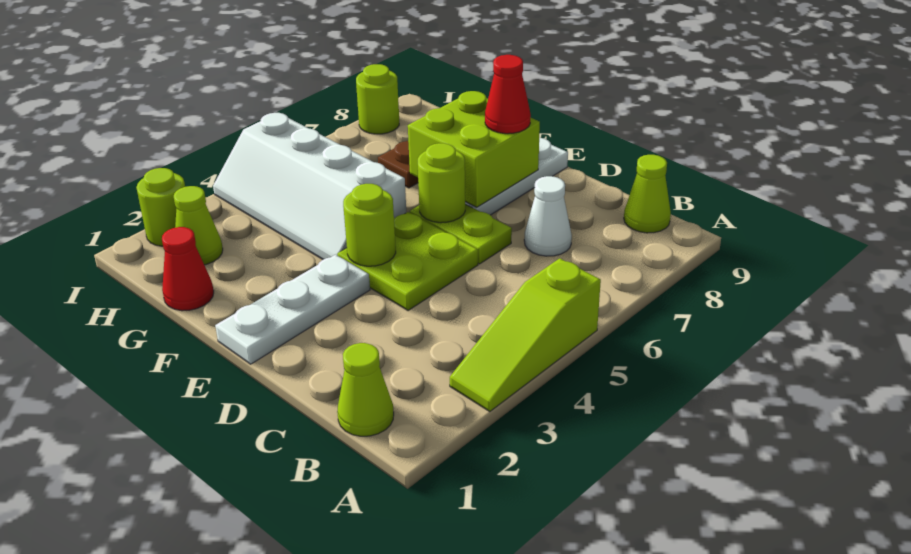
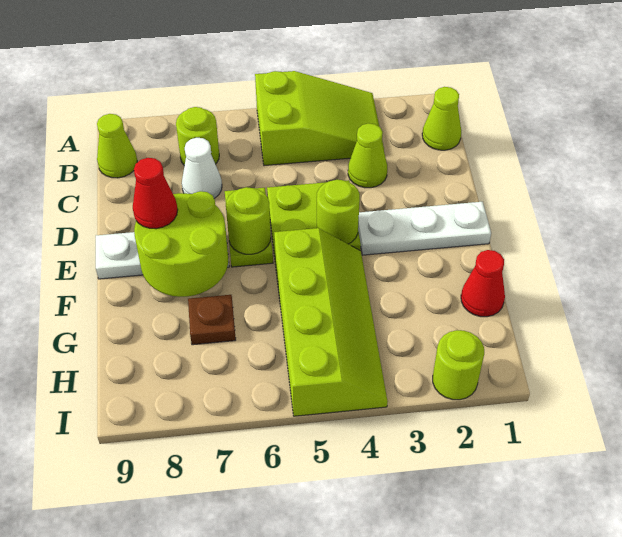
lime 1x3 slope [450,258,601,412] -> lime 2x3 slope [255,71,384,166]
lime 2x2 brick [408,91,540,207] -> lime 2x2 round brick [134,191,228,297]
white 2x4 slope [213,113,406,260] -> lime 2x4 slope [274,228,388,416]
lime 1x1 cone [174,186,223,265] -> lime 1x1 cone moved to [348,123,387,188]
lime 1x1 round brick [356,64,399,134] -> lime 1x1 round brick moved to [176,107,219,166]

